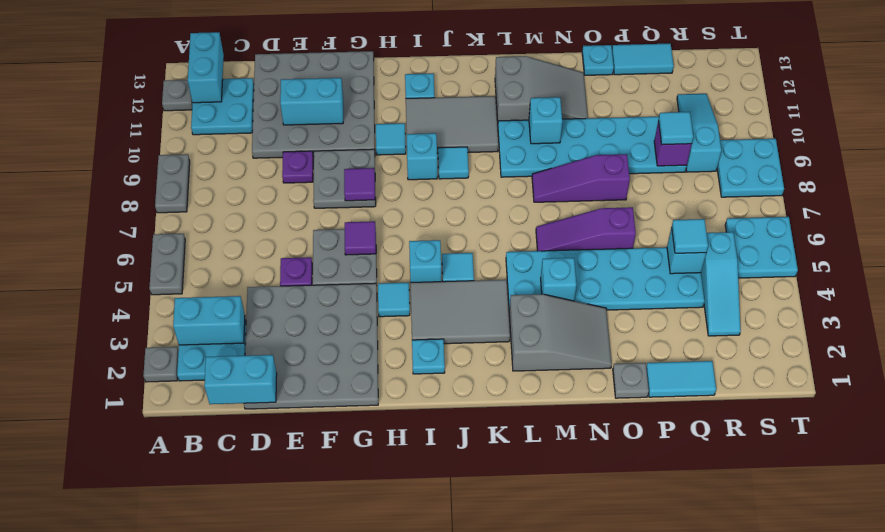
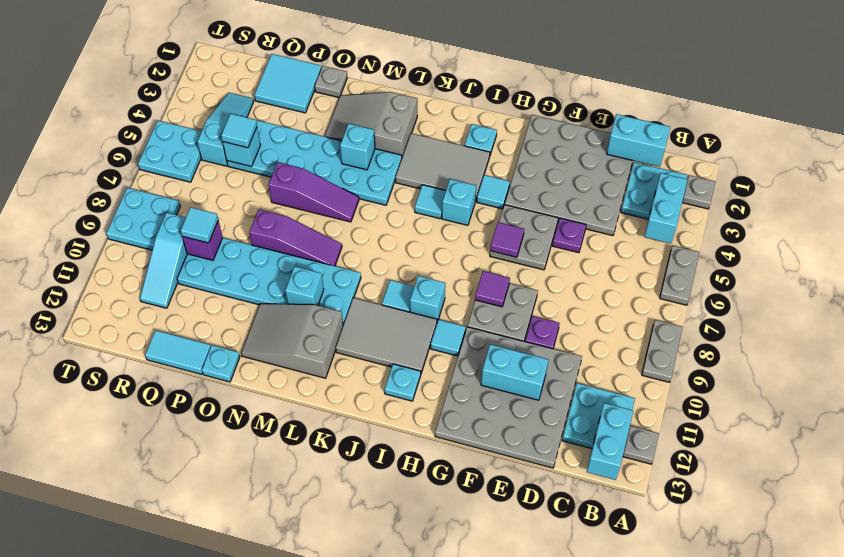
cyan 1x2 brick [173,296,245,345] -> cyan 1x2 brick turned to [644,173,688,243]
cyan 1x2 tile [646,361,716,397] -> cyan 2x2 tile [254,54,322,113]

